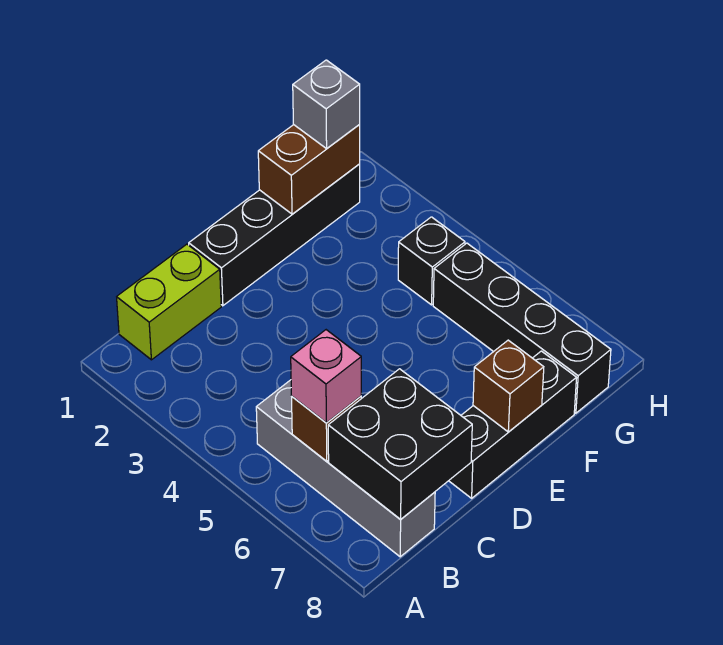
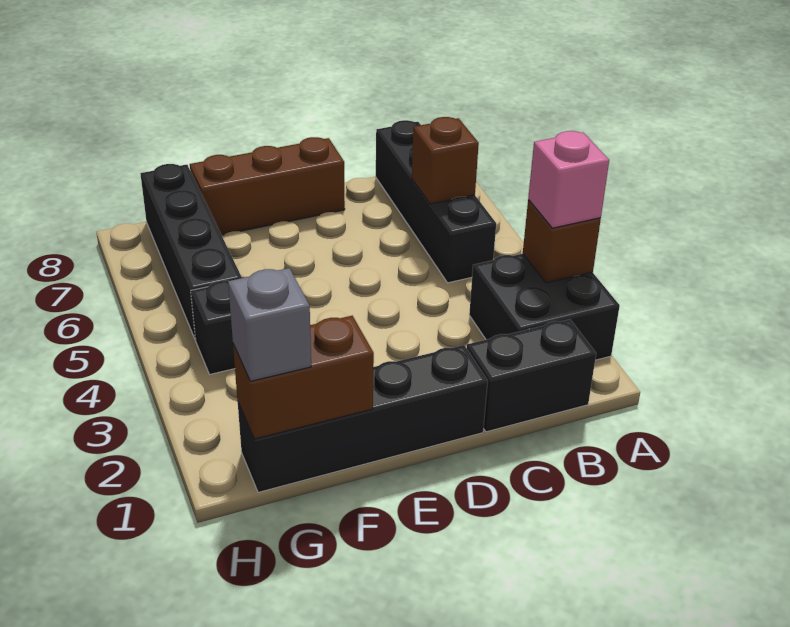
lime 1x2 brick [117,244,221,360] -> black 1x2 brick [467,319,596,432]
grey 1x4 brick [256,380,435,557] -> black 1x4 brick [376,120,496,283]
pink 1x1 brick [291,330,361,423] -> pink 1x1 brick moved to [528,131,609,228]
black 2x2 brick [328,369,472,519] -> black 2x2 brick moved to [469,254,620,360]
black 1x3 brick [449,351,576,498] -> brown 1x3 brick [190,137,345,235]
brown 1x1 brick [473,340,544,432] -> brown 1x1 brick moved to [523,200,601,283]

